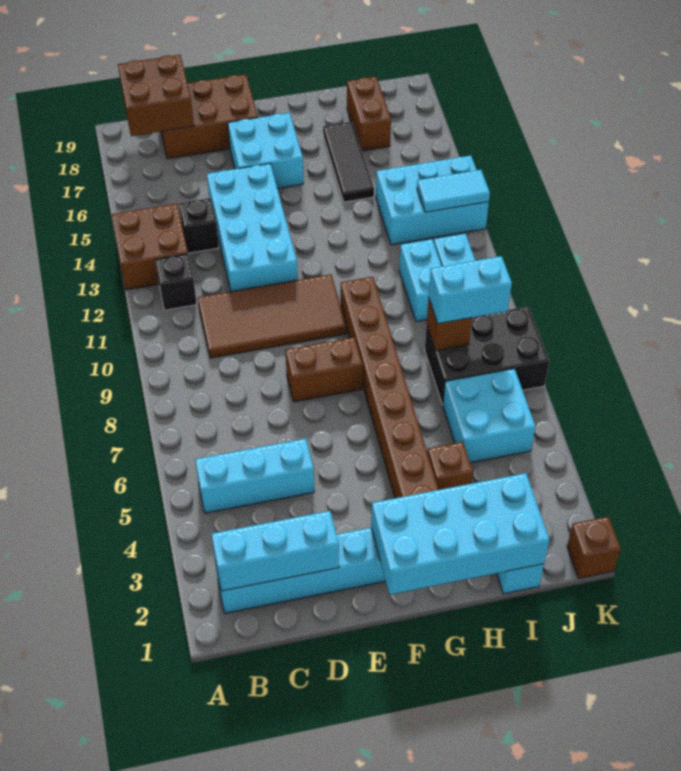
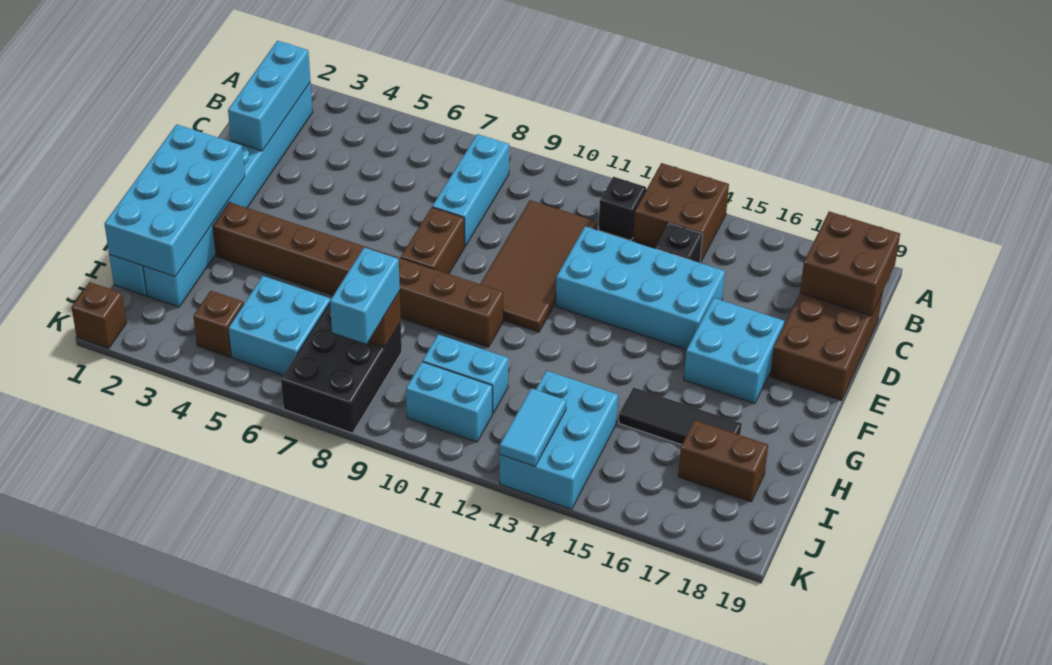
cyan 1x3 brick [195,439,314,513] -> cyan 1x3 brick moved to [432,134,509,246]
brown 1x1 brick [428,442,473,490] -> brown 1x1 brick moved to [193,291,244,357]

